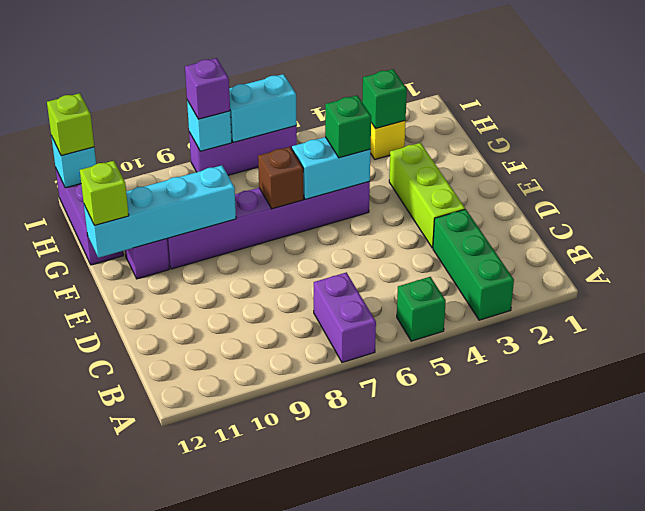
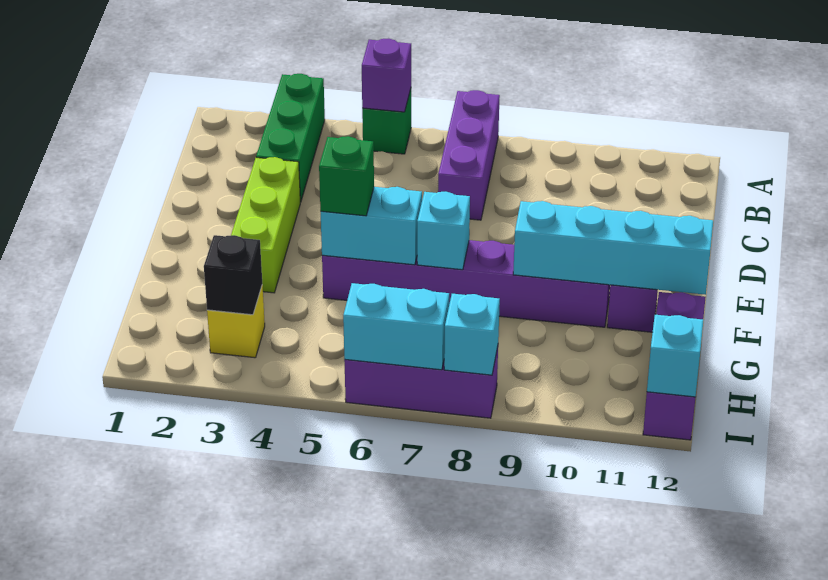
purple 1x2 brick [314,272,376,362] -> purple 1x3 brick [438,90,500,220]
brown 1x1 brick [258,147,304,209] -> cyan 1x1 brick [417,192,470,270]
lime 1x1 brick [80,161,129,225] -> none
green 1x1 brick [362,69,407,129] -> black 1x1 brick [204,235,262,315]
purple 1x1 brick [185,58,230,119] -> purple 1x1 brick moved to [362,39,411,112]
lime 1x1 brick [47,93,94,156] -> none

